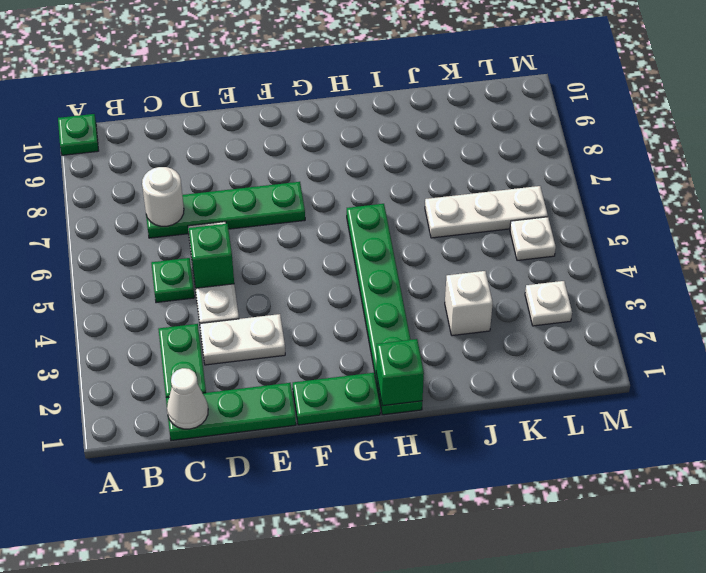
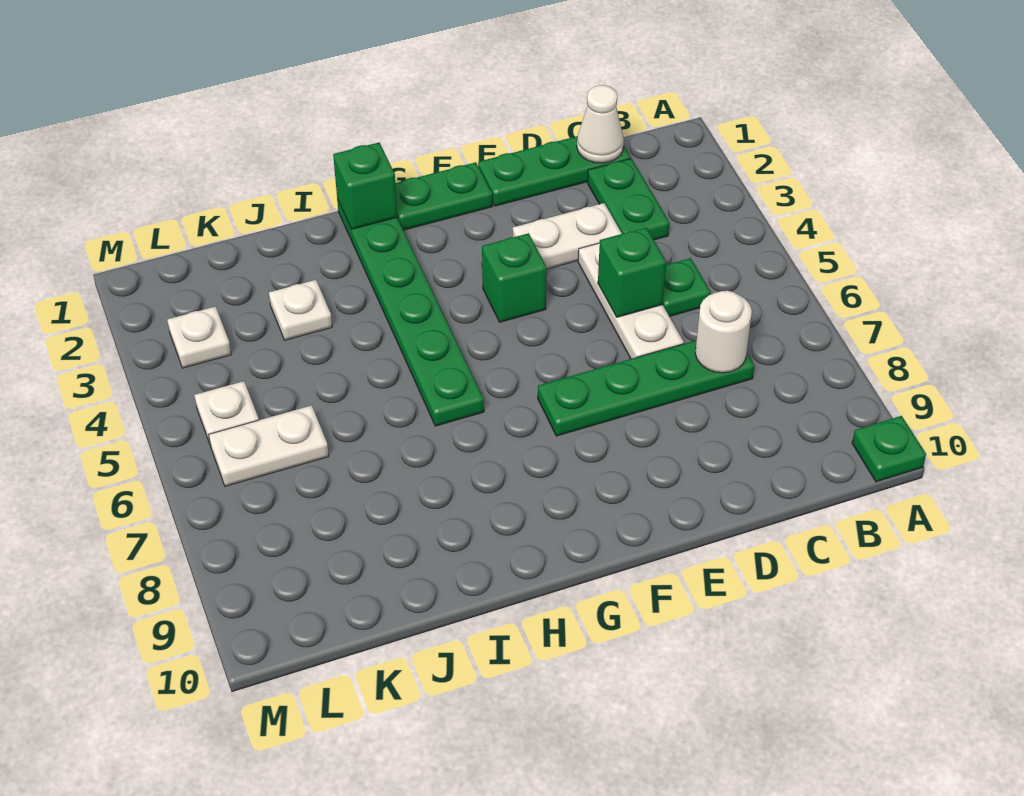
none -> green 1x1 brick [482,233,547,322]
white 1x1 brick [445,271,493,336] -> white 1x1 plate [269,280,332,340]
white 1x3 plate [425,186,548,238] -> white 1x2 plate [209,405,329,486]

